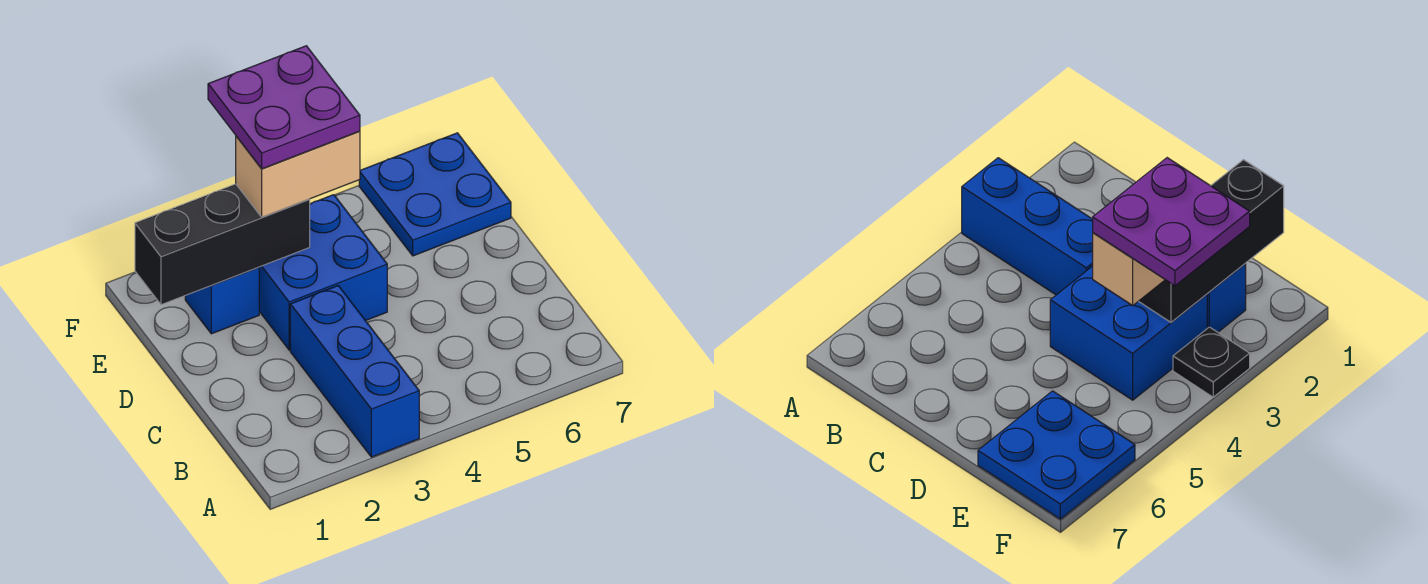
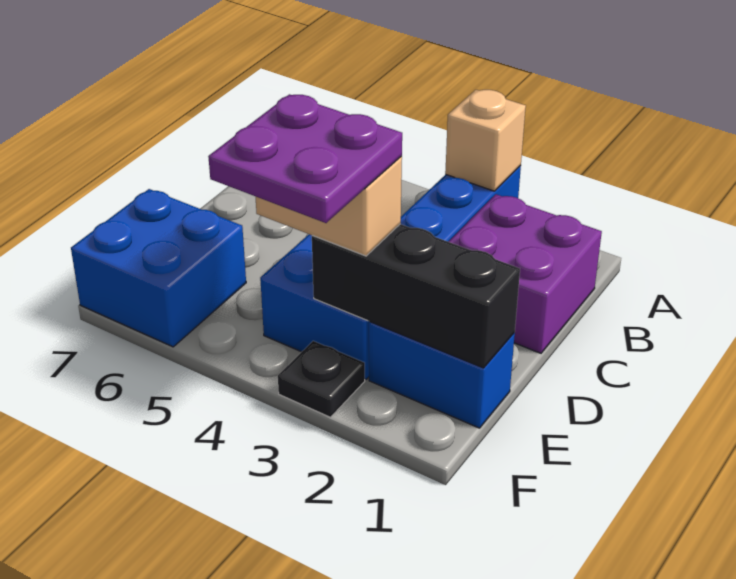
none -> tan 1x1 brick [445,90,526,191]
none -> purple 2x2 brick [449,194,602,353]
blue 1x1 brick [185,267,259,334] -> blue 1x2 brick [369,321,515,428]
blue 2x2 plate [359,133,511,256] -> blue 2x2 brick [71,189,246,347]

